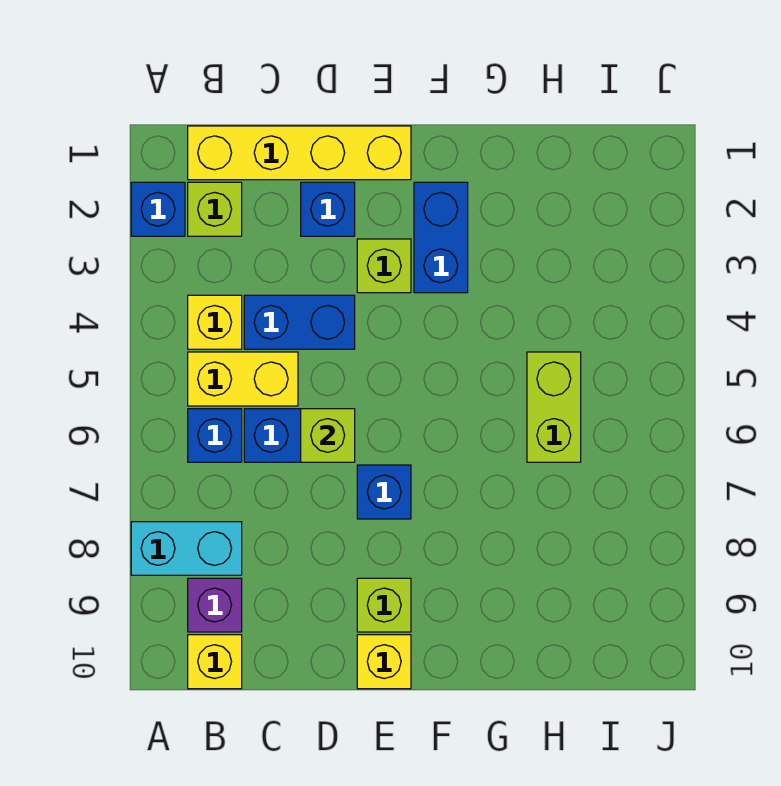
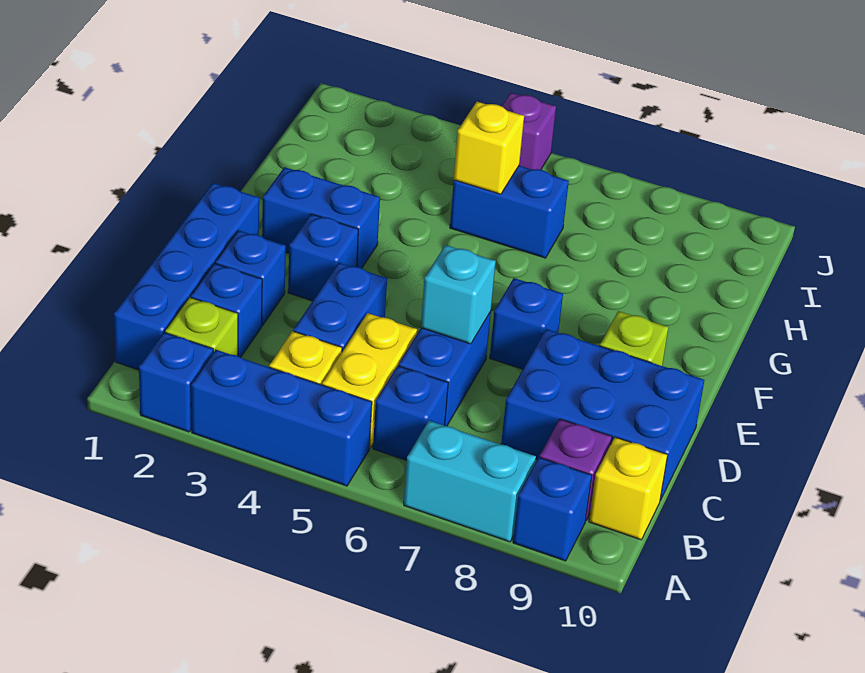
none -> blue 1x3 brick [191,350,372,486]
cyan 1x2 brick [131,522,242,575] -> cyan 1x2 brick turned to [404,421,536,542]
none -> blue 1x1 brick [513,457,592,561]
yellow 1x4 brick [188,126,411,180] -> blue 1x4 brick [114,183,259,370]
none -> blue 1x1 brick [191,263,262,357]
none -> blue 2x3 brick [501,329,704,501]
lime 1x1 brick [301,409,355,462] -> cyan 1x1 brick [421,245,496,344]
lime 1x1 brick [357,239,411,293] -> blue 1x1 brick [288,214,358,301]
yellow 1x1 brick [357,635,411,689] -> yellow 1x1 brick moved to [454,102,524,194]
lime 1x2 brick [527,352,581,462] -> blue 1x2 brick [450,166,569,258]
none -> purple 1x1 brick [502,93,556,170]

